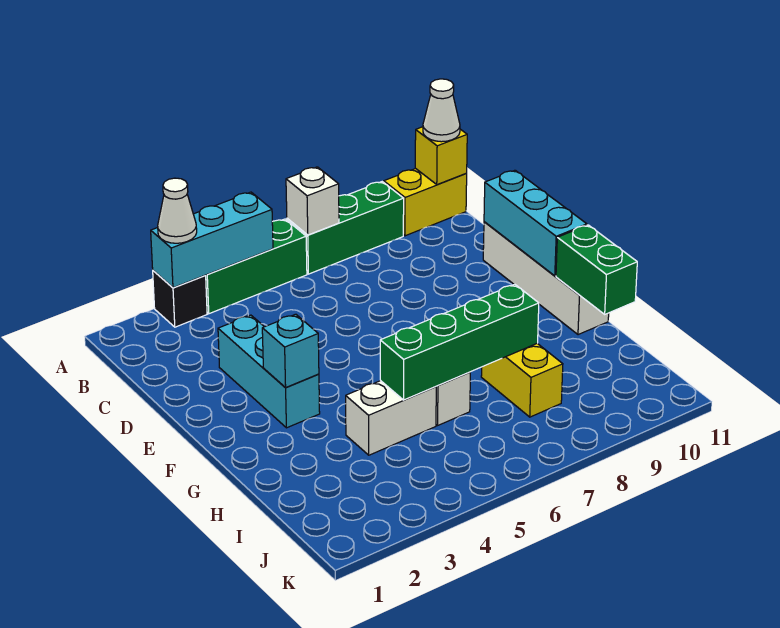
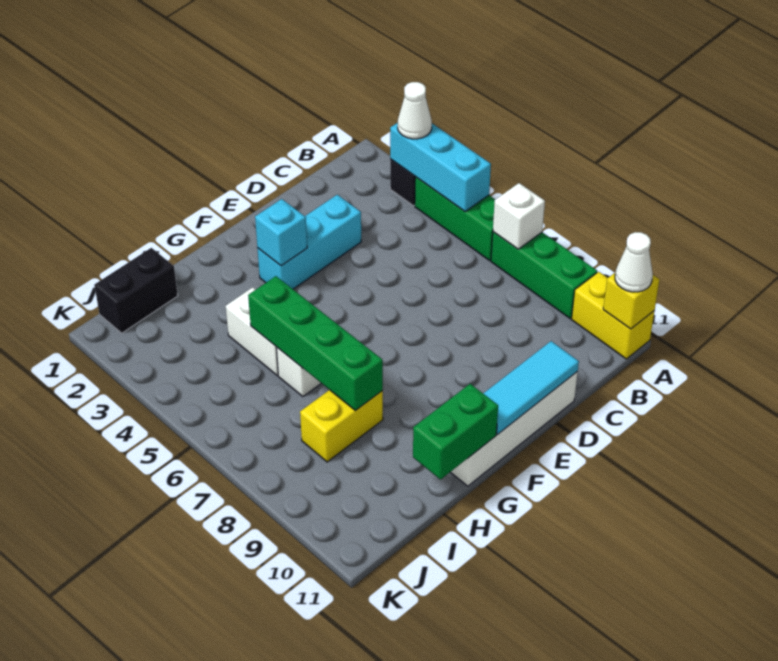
cyan 1x3 brick [484,170,587,276] -> cyan 1x3 tile [483,341,579,434]
none -> black 1x2 brick [94,248,178,333]

